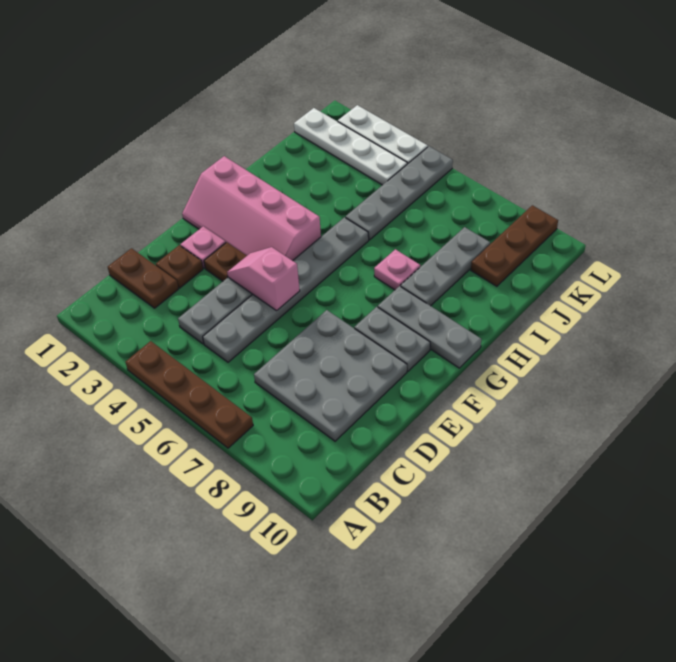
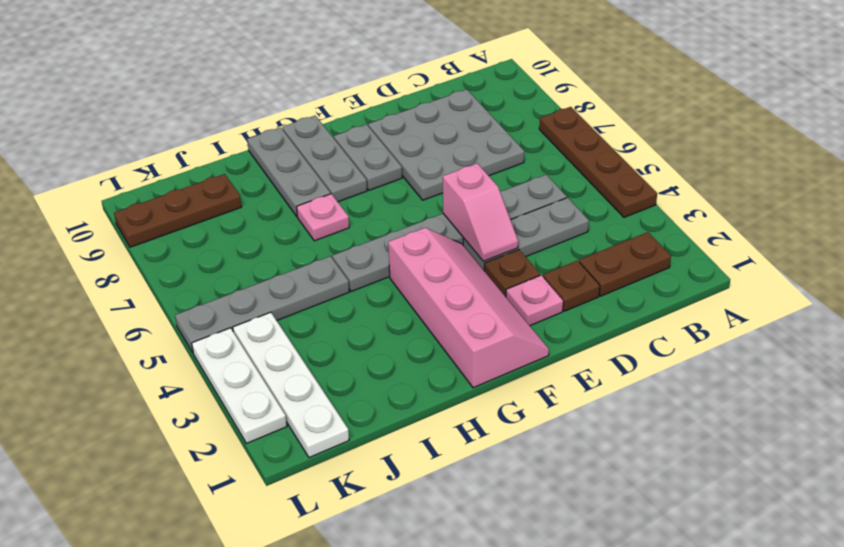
brown 1x2 plate [108,248,178,308] -> brown 1x2 plate turned to [579,232,671,296]
grey 1x3 plate [401,227,490,306] -> grey 1x3 plate turned to [247,127,331,216]

